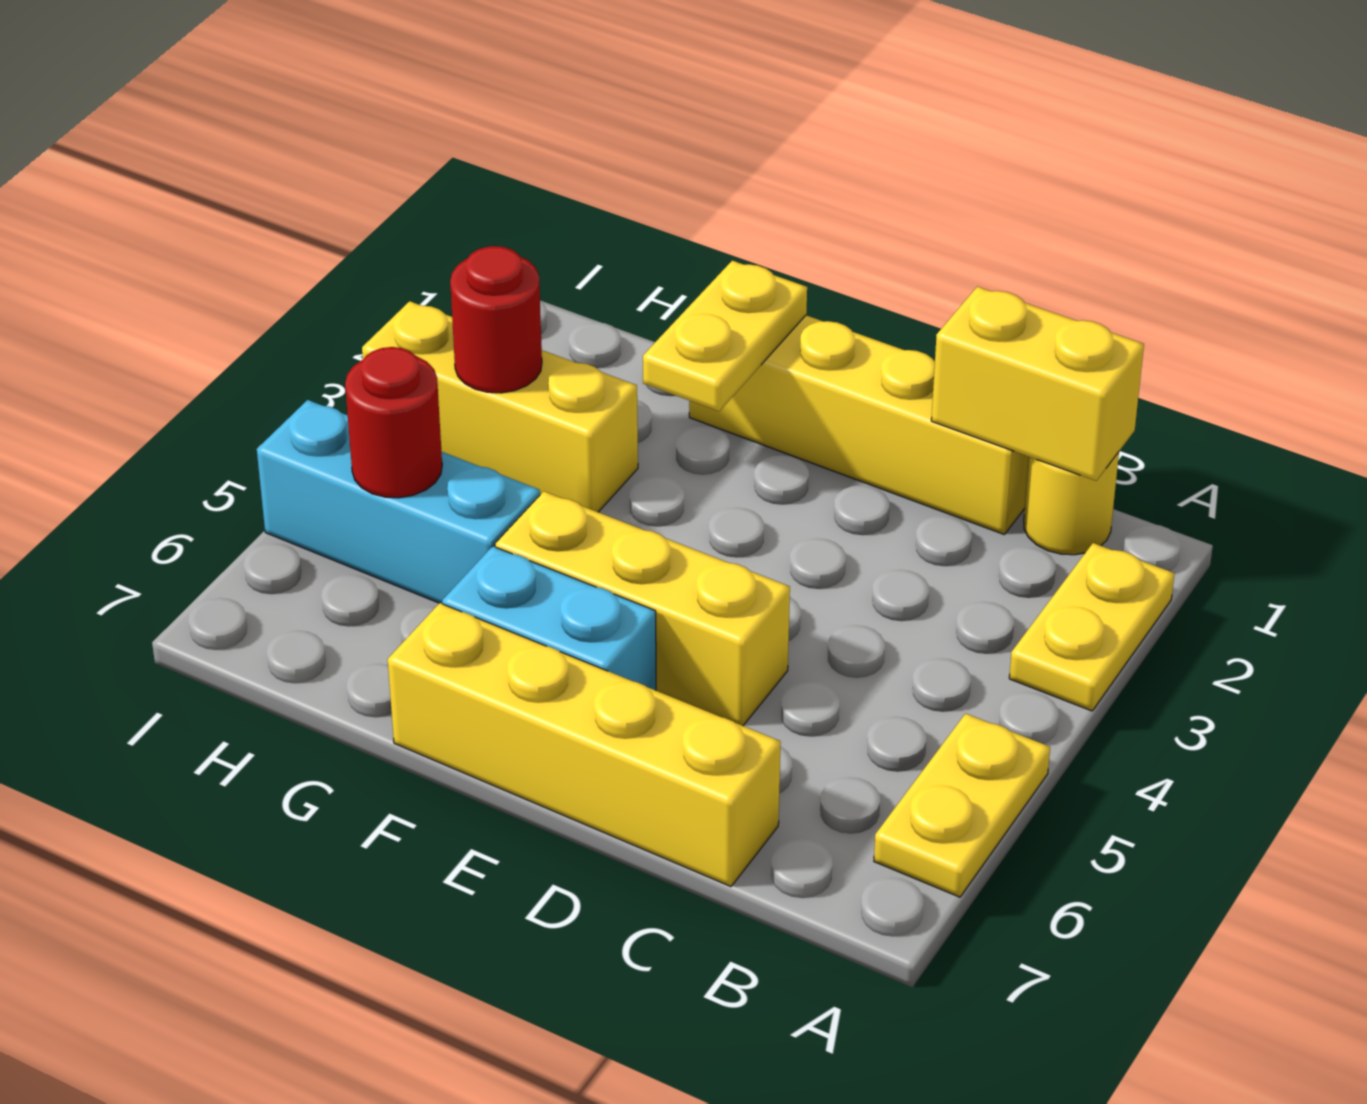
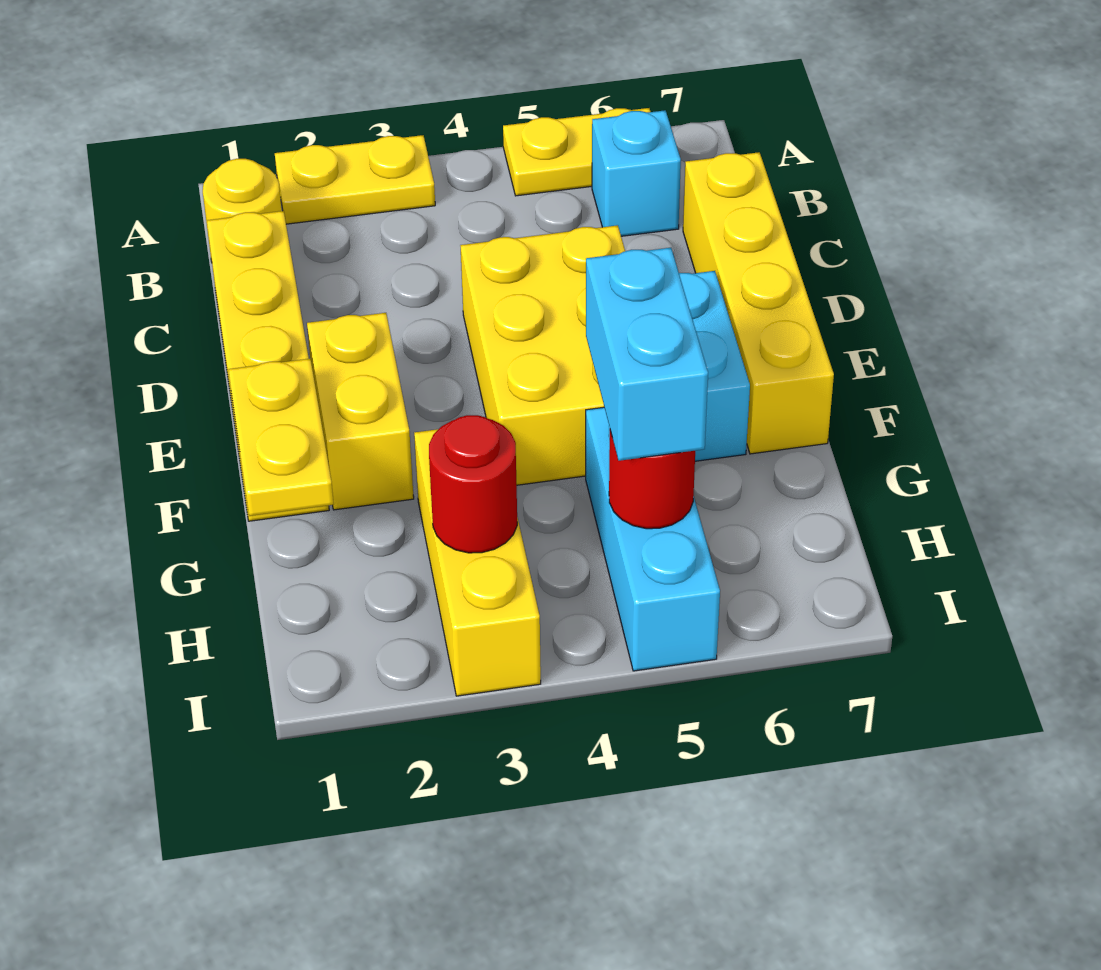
yellow 1x2 brick [931,287,1144,481] -> yellow 1x2 brick moved to [307,313,414,510]
none -> cyan 1x1 brick [592,110,681,236]
yellow 1x3 brick [495,491,790,726] -> yellow 2x3 brick [460,225,625,485]
yellow 1x2 plate [643,261,807,411] -> yellow 1x2 plate turned to [228,359,334,516]
none -> cyan 1x2 brick [586,248,708,461]

